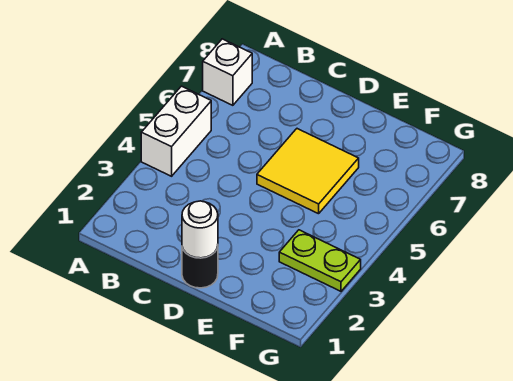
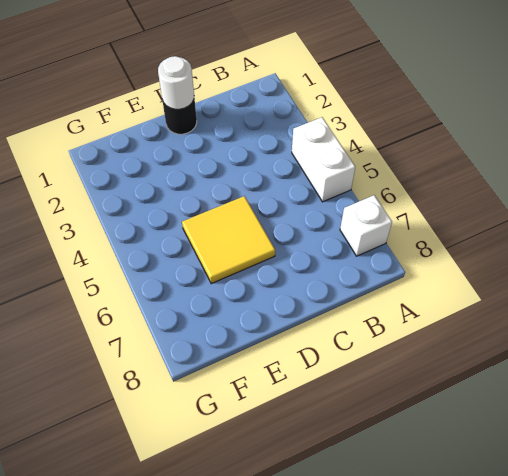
lime 1x2 plate [279,230,361,291] -> none

